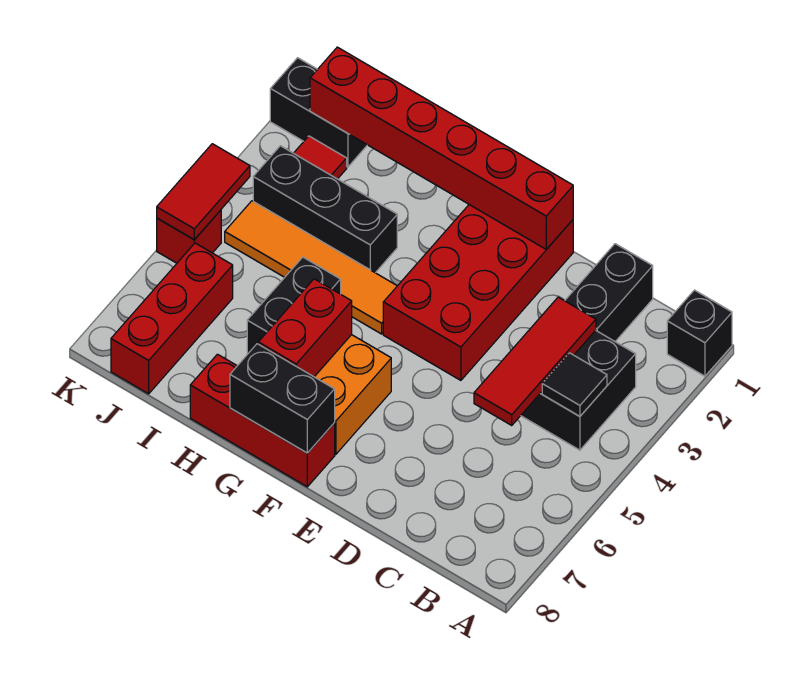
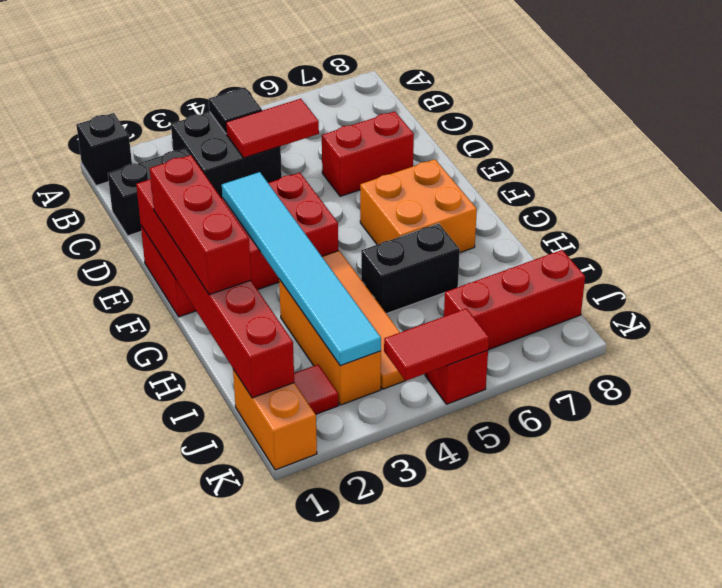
red 1x3 tile [474,297,596,425] -> red 1x2 tile [226,99,319,158]
none -> cyan 1x6 tile [222,172,381,366]
red 1x3 brick [190,354,335,487] -> red 1x3 brick moved to [150,155,251,295]
black 1x2 brick [230,344,335,453] -> none
red 1x2 brick [258,279,352,377] -> red 1x2 brick moved to [322,111,414,196]
black 1x3 brick [253,146,397,273] -> orange 1x3 brick [279,279,381,405]
black 1x2 brick [270,58,367,167] -> orange 1x2 brick [233,369,317,470]

